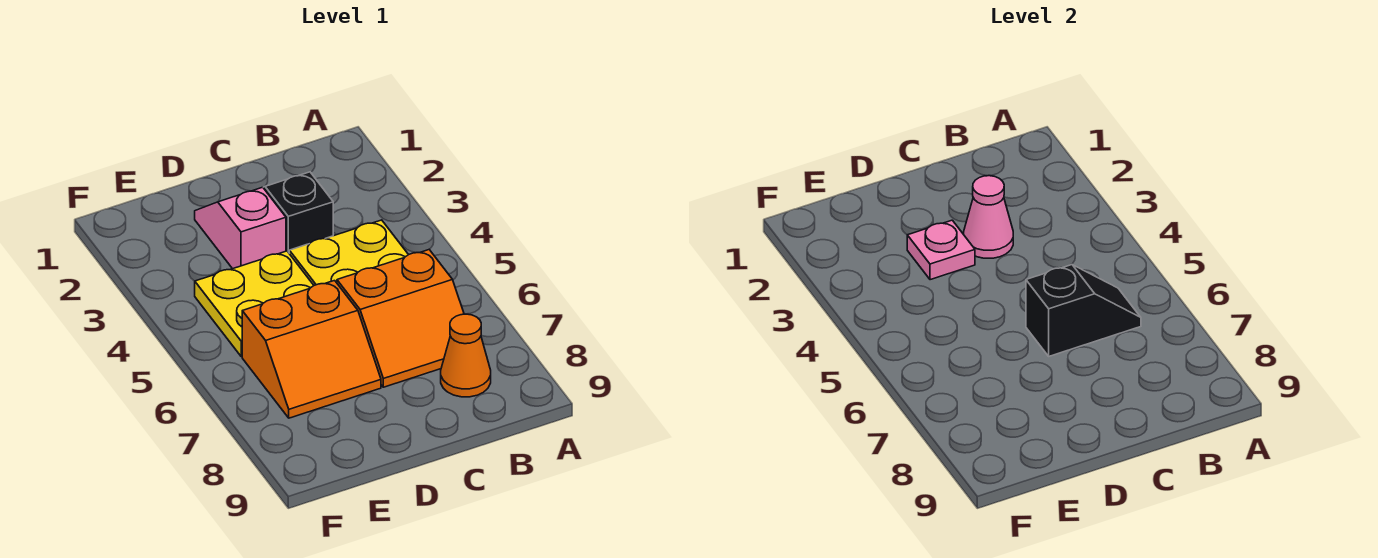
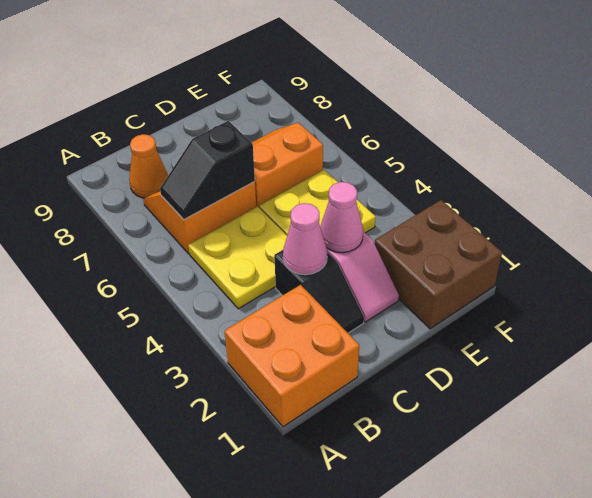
none -> orange 2x2 brick [225,285,359,427]
pink 1x1 plate [907,220,975,280] -> pink 1x1 cone [320,182,363,253]
none -> brown 2x2 brick [375,200,502,329]

